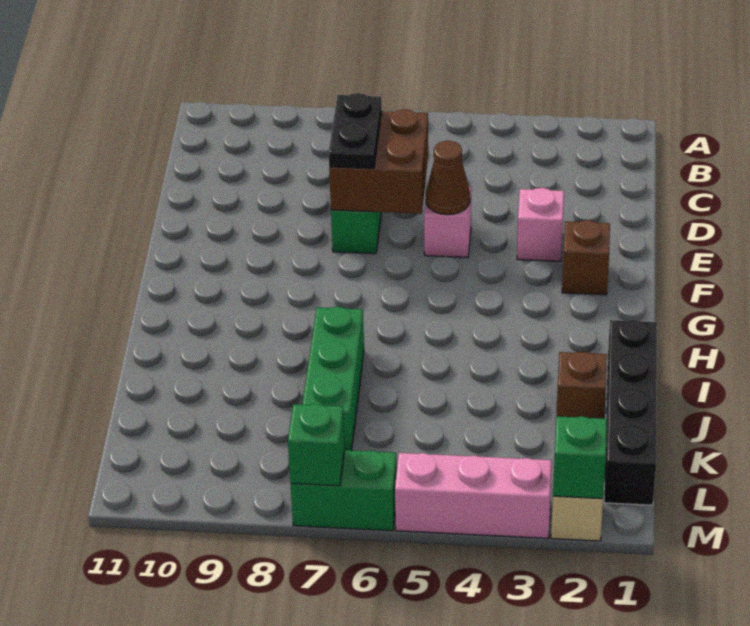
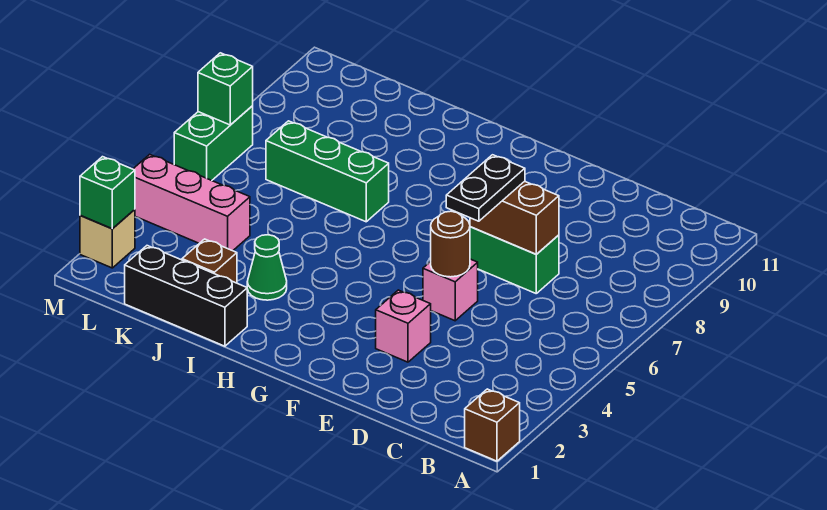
brown 2x2 brick [329,109,428,214] -> brown 1x2 brick [470,181,559,254]
black 1x2 plate [329,93,382,169] -> black 1x2 plate turned to [446,155,525,221]
brown 1x1 cone [426,141,470,215] -> brown 1x1 round brick [431,211,470,277]
brown 1x1 brick [562,220,610,295] -> brown 1x1 brick moved to [465,389,520,461]
black 1x4 brick [604,320,657,505] -> black 1x3 brick [125,246,247,346]
none -> green 1x1 cone [247,235,287,300]
pink 1x3 brick [395,453,552,538] -> pink 1x3 brick turned to [133,154,250,251]

